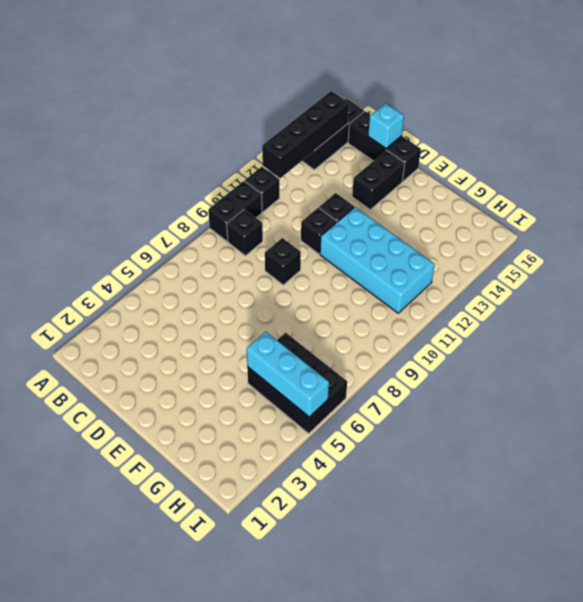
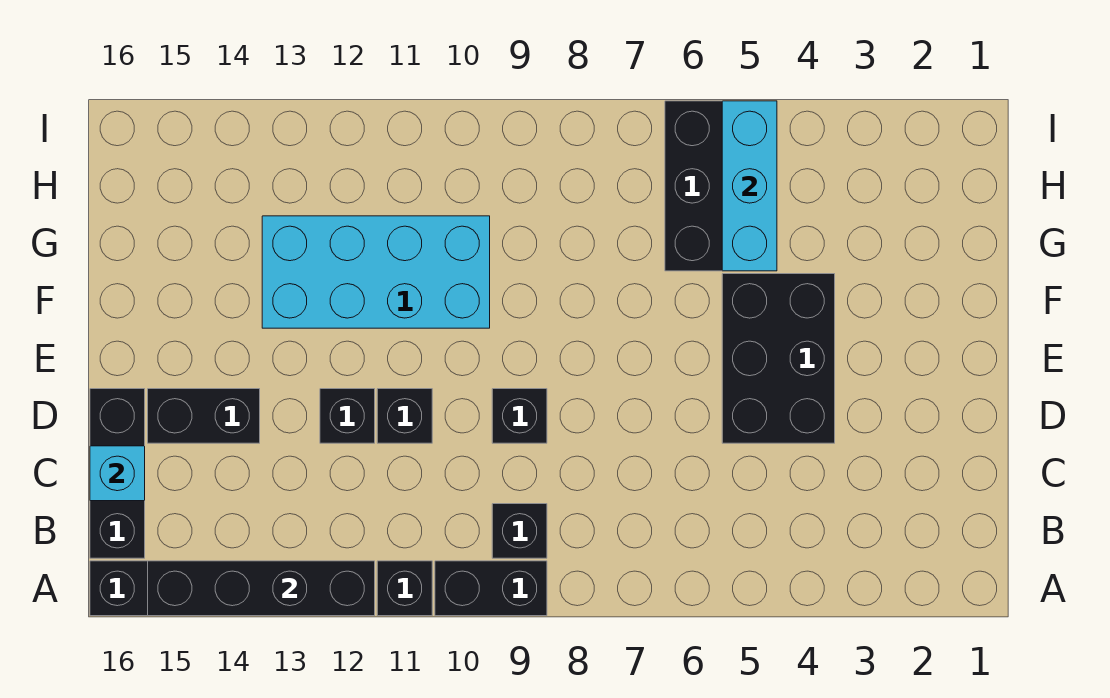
none -> black 2x3 brick [722,274,835,443]
cyan 2x4 brick [320,207,435,313] -> cyan 2x4 brick turned to [262,216,490,328]

